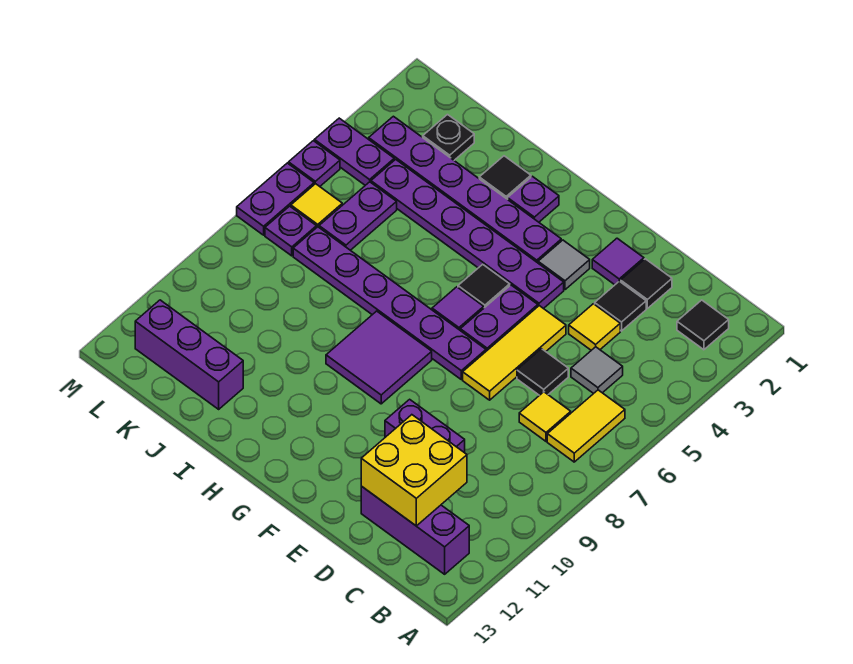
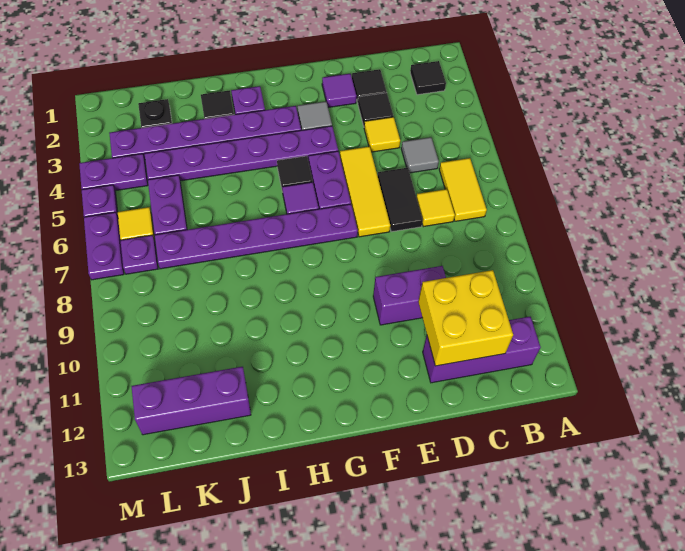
black 1x1 tile [517,349,568,395] -> black 1x2 tile [378,168,423,232]
purple 2x2 tile [326,311,432,404] -> none

